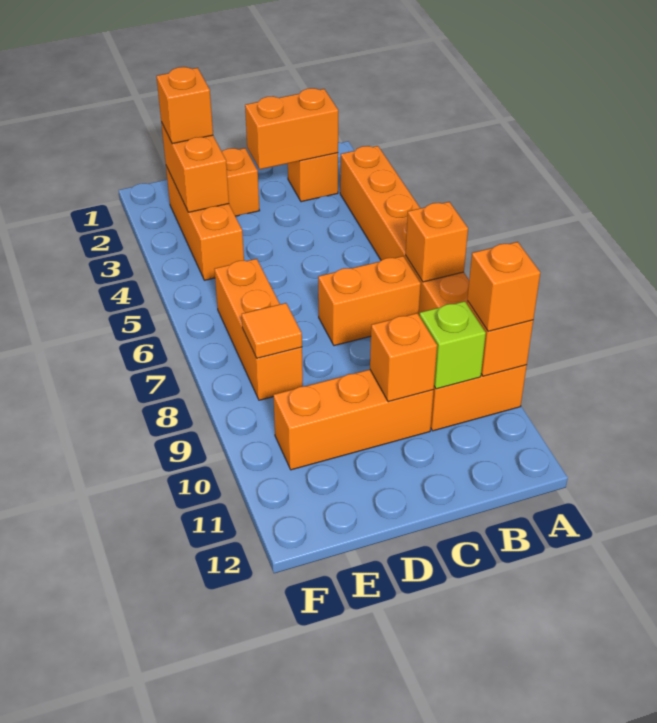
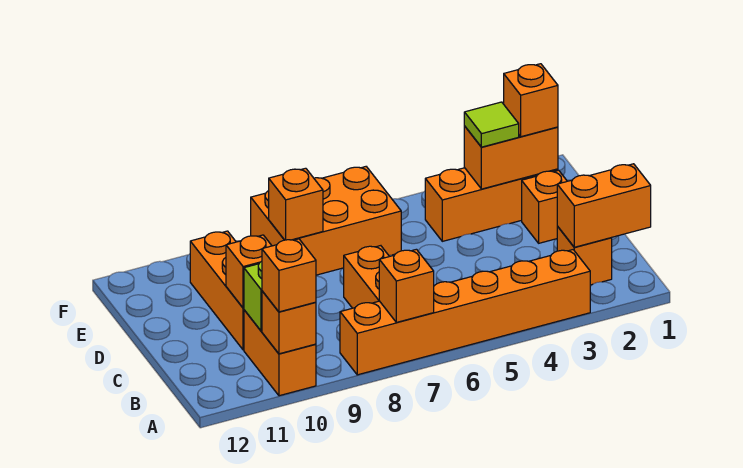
orange 1x2 brick [245,88,338,169] -> orange 1x2 brick turned to [557,164,651,247]
none -> lime 1x1 tile [464,102,519,147]
orange 1x3 brick [214,259,303,400] -> orange 2x3 brick [251,167,401,275]
orange 1x1 tile [242,303,302,358] -> orange 1x1 brick [269,168,323,240]

